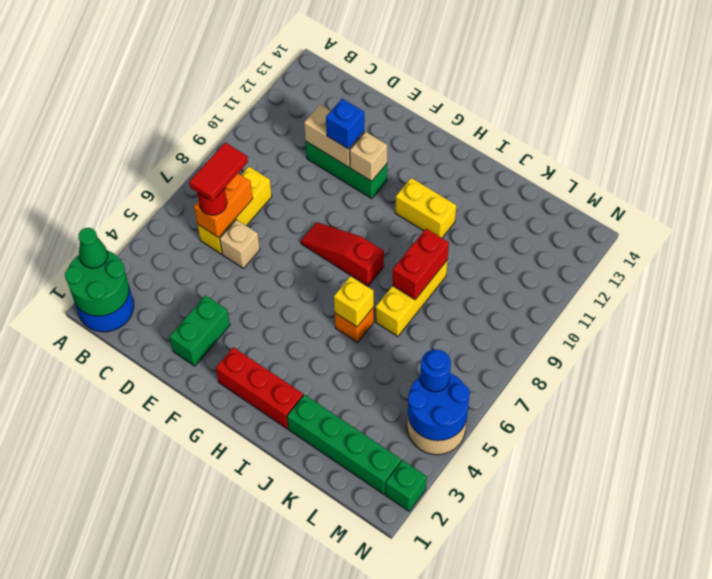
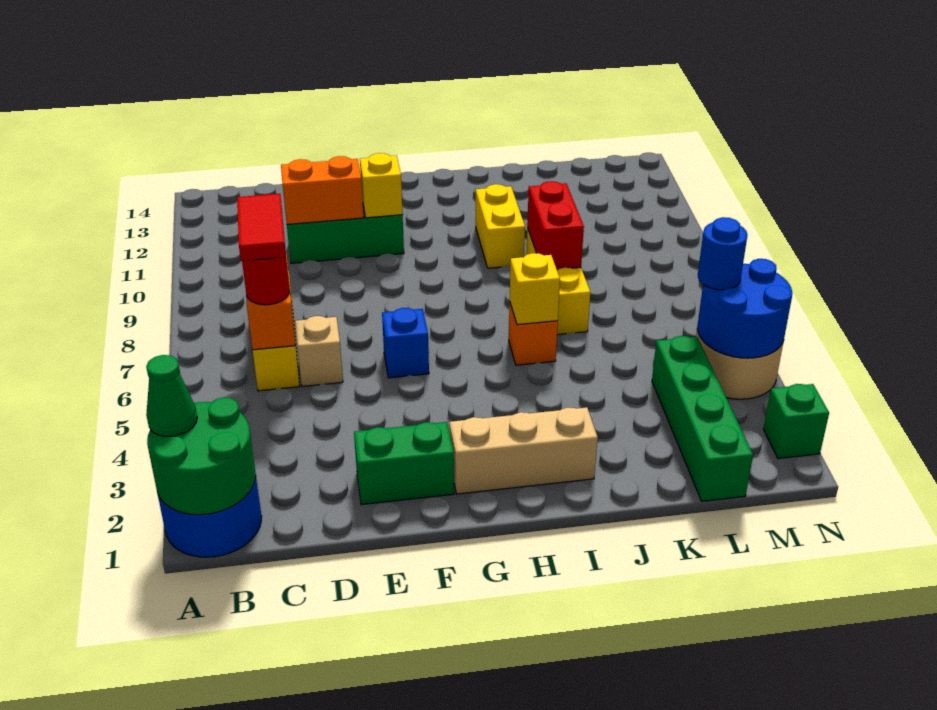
tan 1x2 brick [304,104,364,167] -> orange 1x2 brick [281,156,364,224]
green 1x2 brick [170,295,230,366] -> green 1x2 brick turned to [354,422,454,505]
blue 1x1 brick [326,99,364,149] -> blue 1x1 brick moved to [382,308,429,378]
red 1x3 slope [301,222,384,286] -> none
tan 1x1 brick [350,132,387,181] -> yellow 1x1 brick [360,153,403,218]
red 1x3 brick [216,347,303,429] -> tan 1x3 brick [449,407,598,494]
yellow 1x2 brick [395,178,456,238] -> yellow 1x2 brick turned to [476,184,525,268]
green 1x4 brick [287,395,401,494] -> green 1x4 brick turned to [652,336,753,501]

